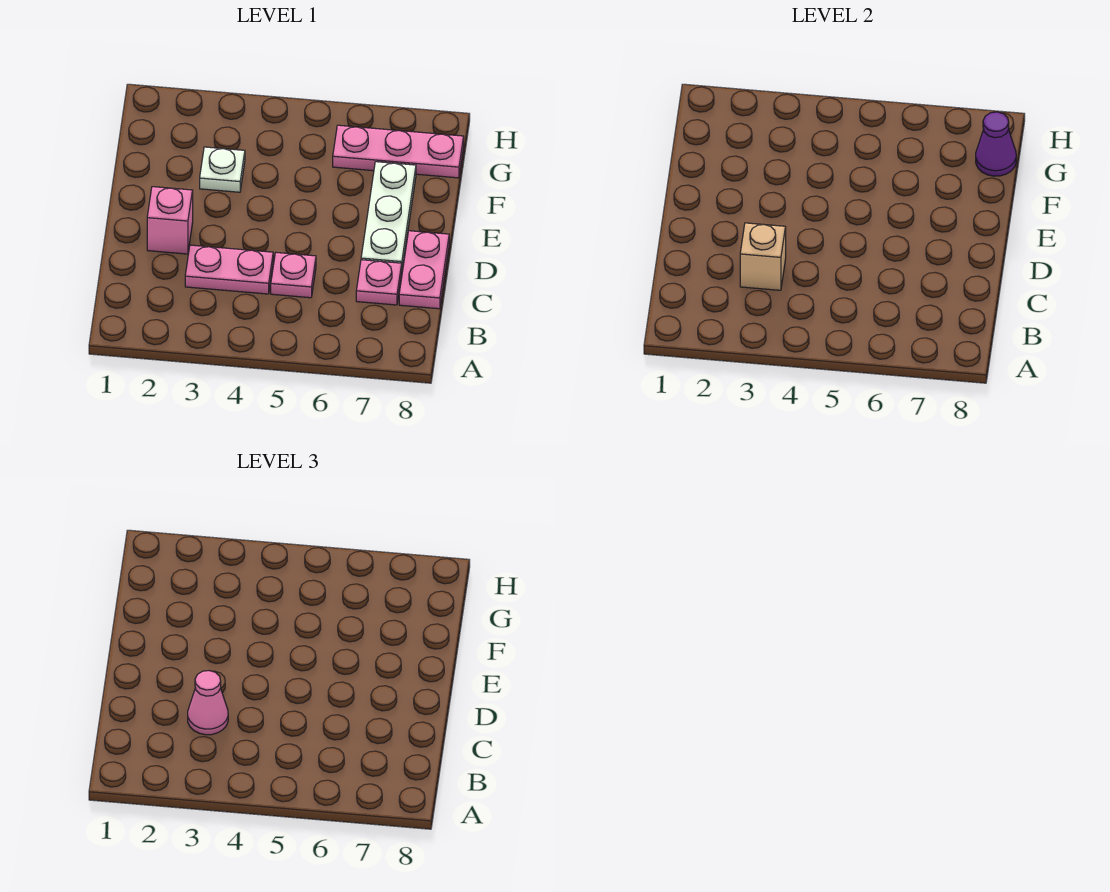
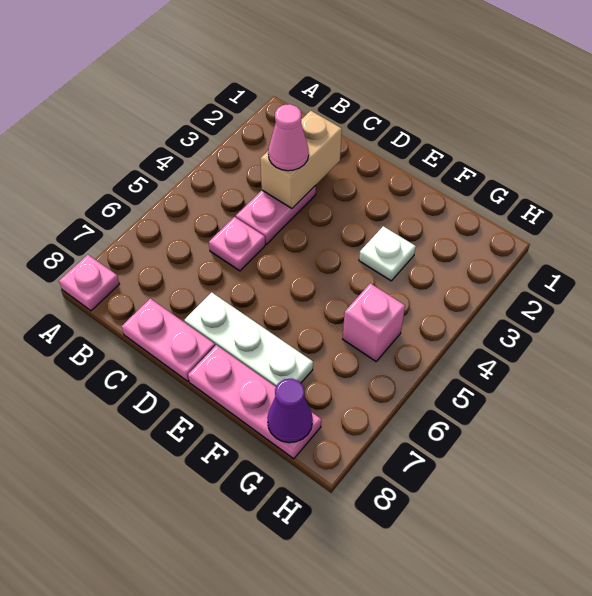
tan 1x1 brick [740,223,786,290] -> tan 1x2 brick [260,111,342,208]
pink 1x1 plate [356,260,402,305] -> pink 1x1 plate moved to [59,255,119,311]
pink 1x1 brick [147,187,193,254] -> pink 1x1 brick moved to [343,283,405,361]
pink 1x3 plate [333,125,464,178] -> pink 1x3 plate turned to [188,345,321,459]

